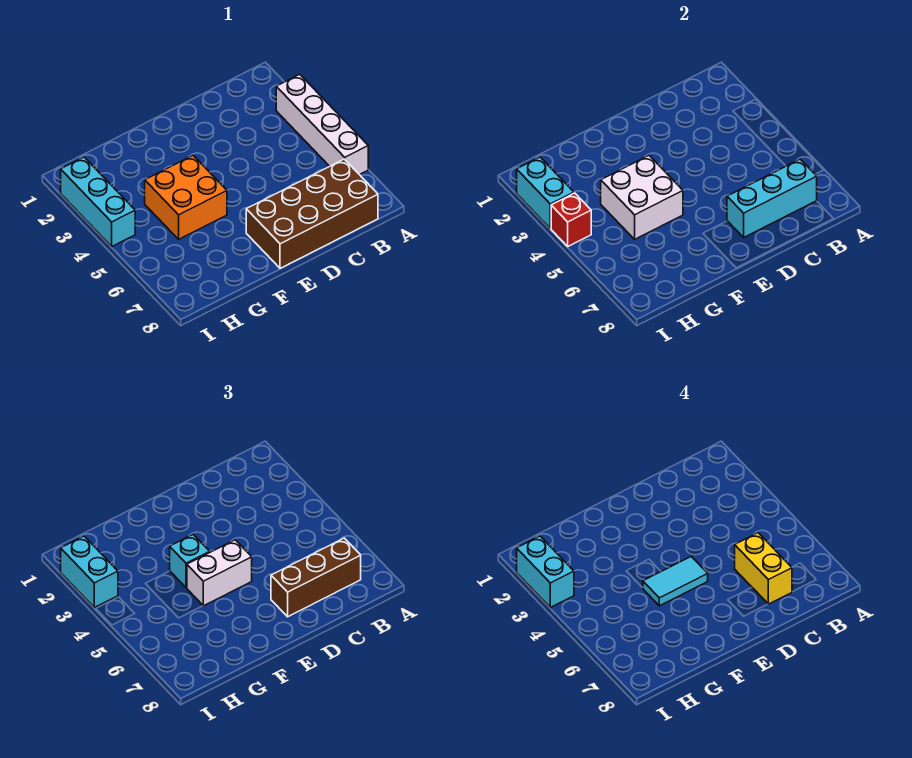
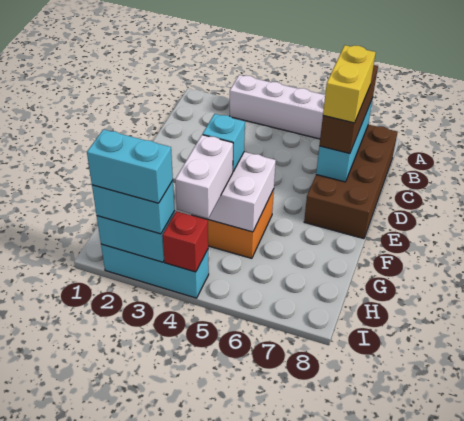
yellow 1x2 brick [735,533,792,604] -> yellow 1x2 brick turned to [323,45,376,123]
white 1x2 brick [187,540,252,606] -> white 1x2 brick moved to [175,135,233,218]
cyan 1x2 tile [643,556,708,606] -> none

